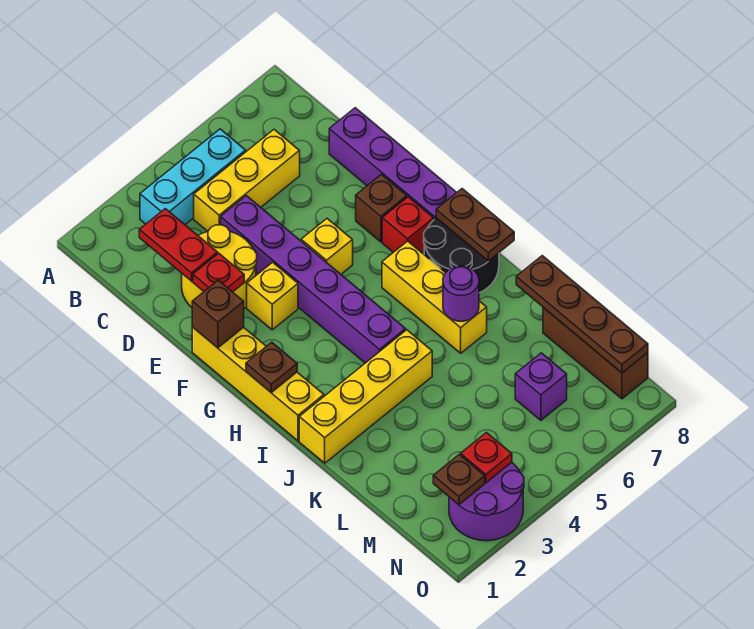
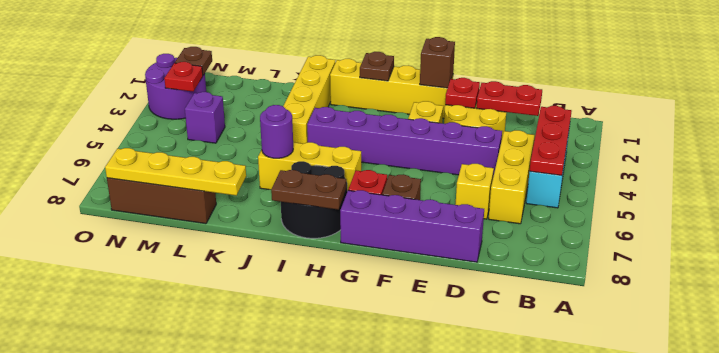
none -> red 1x3 plate [530,106,571,176]
yellow 1x1 brick [301,219,353,274] -> yellow 1x1 brick moved to [456,164,494,219]
brown 1x4 plate [516,256,648,373] -> yellow 1x4 plate [105,148,246,195]
purple 1x1 brick [515,353,567,420] -> purple 1x1 brick moved to [185,92,225,143]

